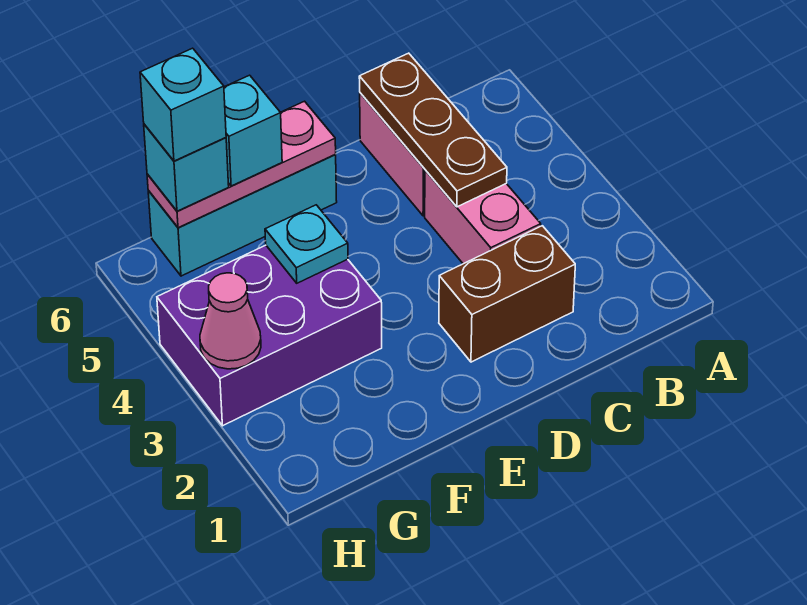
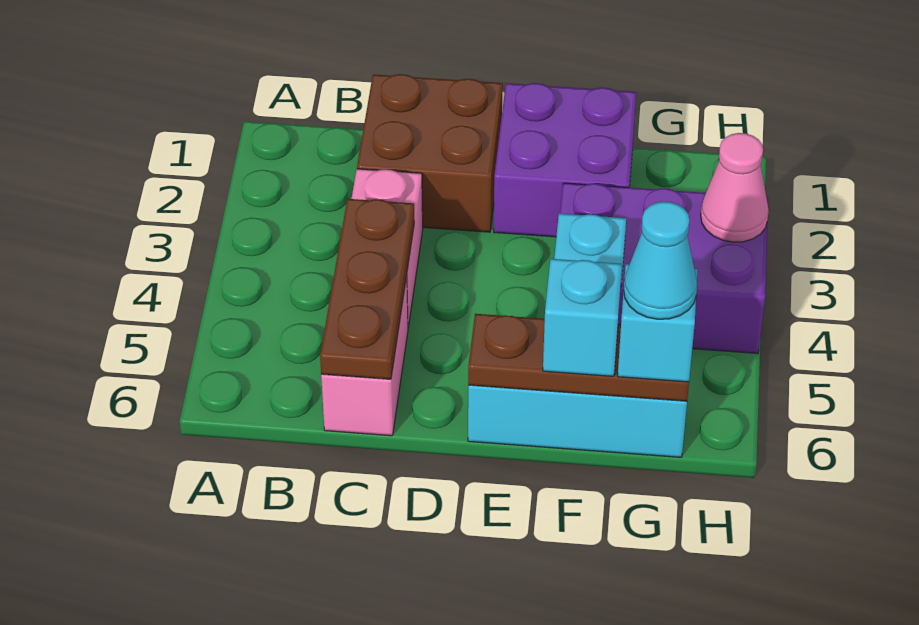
brown 1x2 brick [439,226,575,362] -> brown 2x2 brick [357,74,503,232]
none -> purple 2x2 brick [494,83,636,237]
pink 1x3 plate [147,101,336,228] -> brown 1x3 plate [468,314,689,401]
cyan 1x1 brick [140,48,226,161] -> cyan 1x1 cone [624,202,697,319]

